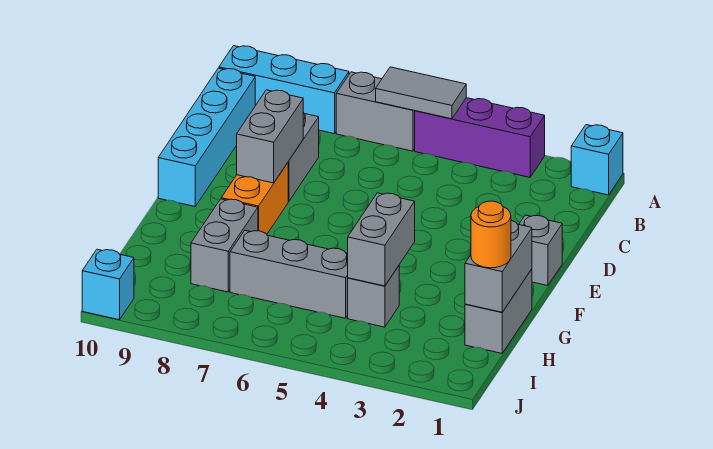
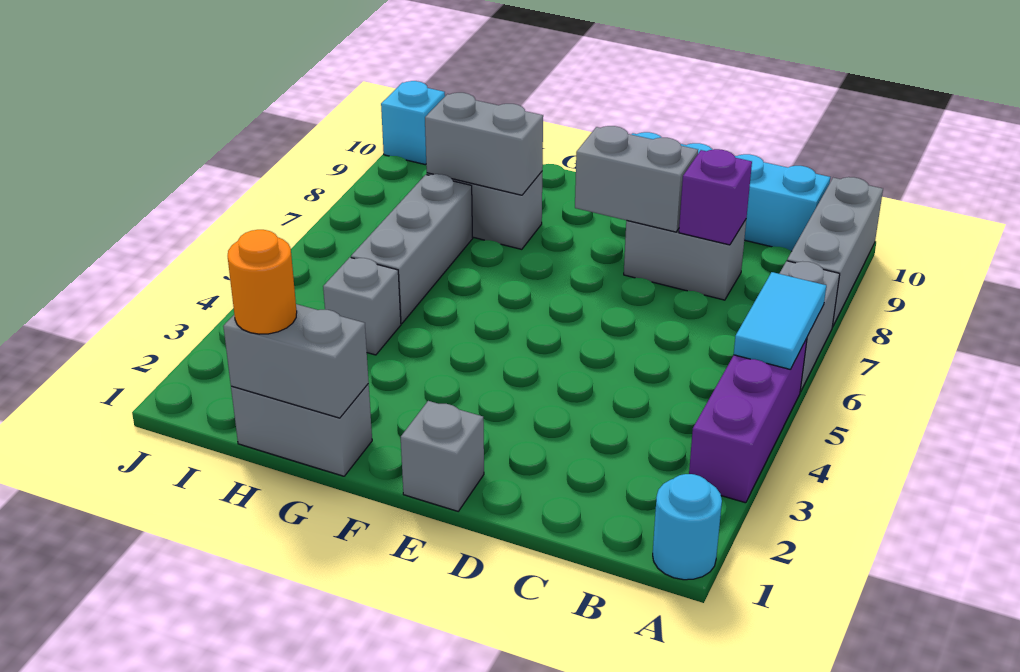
cyan 1x1 brick [571,125,623,195] -> cyan 1x1 round brick [653,474,722,580]
grey 1x2 tile [376,67,466,119] -> cyan 1x2 tile [734,272,826,370]
cyan 1x3 brick [219,46,349,134] -> grey 1x3 brick [787,177,883,327]
none -> purple 1x1 brick [679,149,752,245]
orange 1x2 brick [221,163,288,234] -> none
grey 1x2 brick [348,193,415,286] -> grey 1x2 brick moved to [425,93,543,195]

